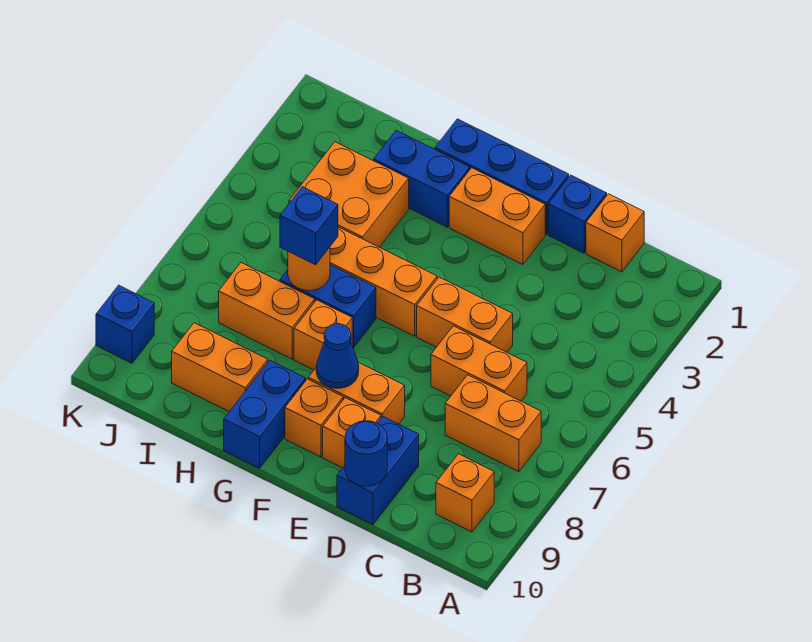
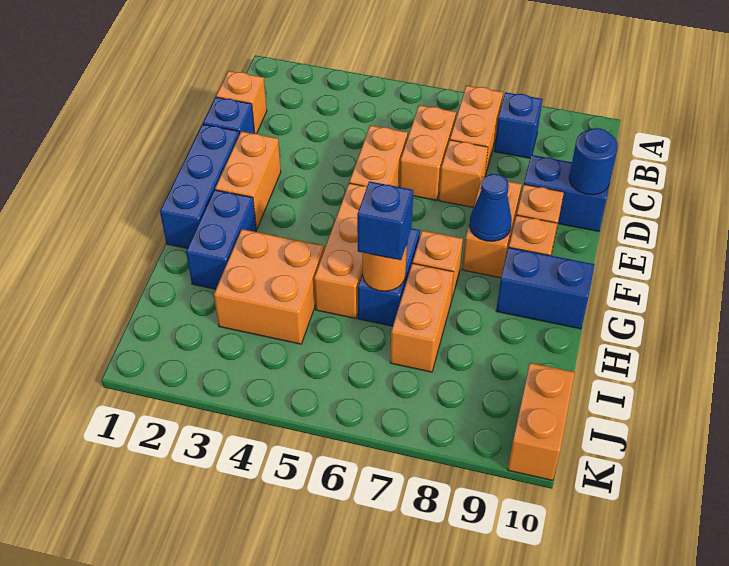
orange 1x1 brick [436,454,494,532] -> orange 1x1 brick moved to [439,140,488,208]
orange 1x2 brick [172,323,268,412] -> orange 1x2 brick moved to [508,363,575,480]
blue 1x1 brick [96,285,154,363] -> blue 1x1 brick moved to [494,92,543,158]

